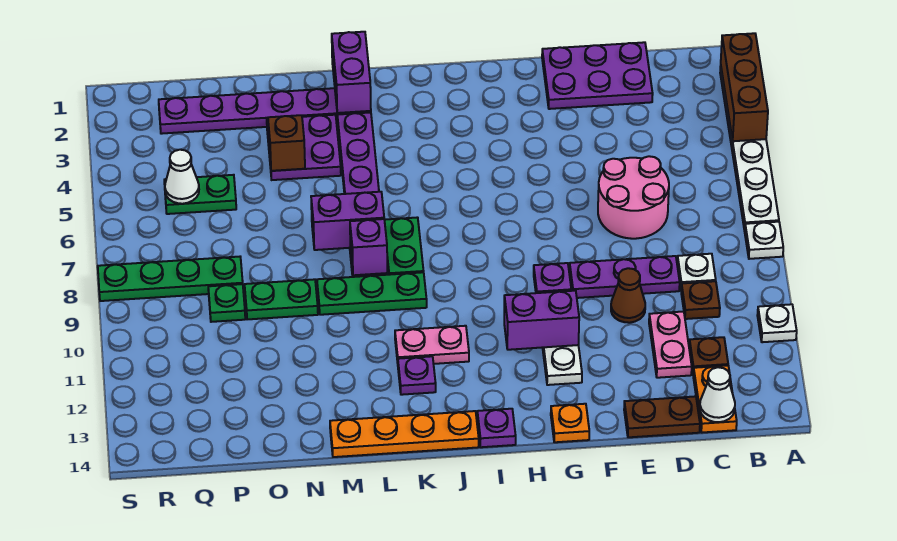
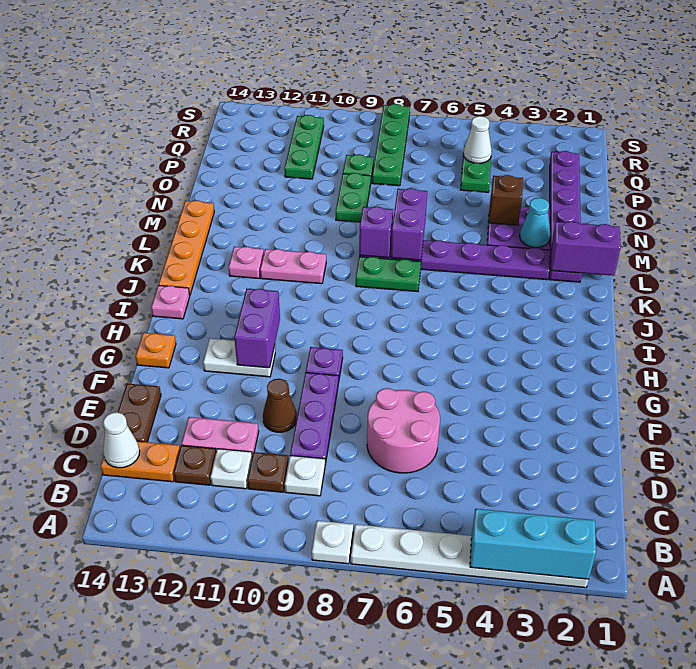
brown 1x3 brick [721,33,768,141] -> cyan 1x3 brick [470,509,596,579]
white 1x1 plate [757,304,797,342] -> white 1x1 plate moved to [210,449,252,489]
purple 2x3 plate [542,42,653,109] -> none
purple 1x1 plate [477,409,516,447] -> pink 1x1 plate [151,285,190,319]
pink 1x2 plate [395,326,469,364] -> pink 1x2 plate turned to [260,249,326,284]
green 1x3 plate [317,272,427,315] -> green 1x3 plate moved to [284,115,324,179]
purple 1x1 plate [398,356,436,395] -> pink 1x1 plate [229,247,264,278]
none -> cyan 1x1 cone [520,198,550,248]

